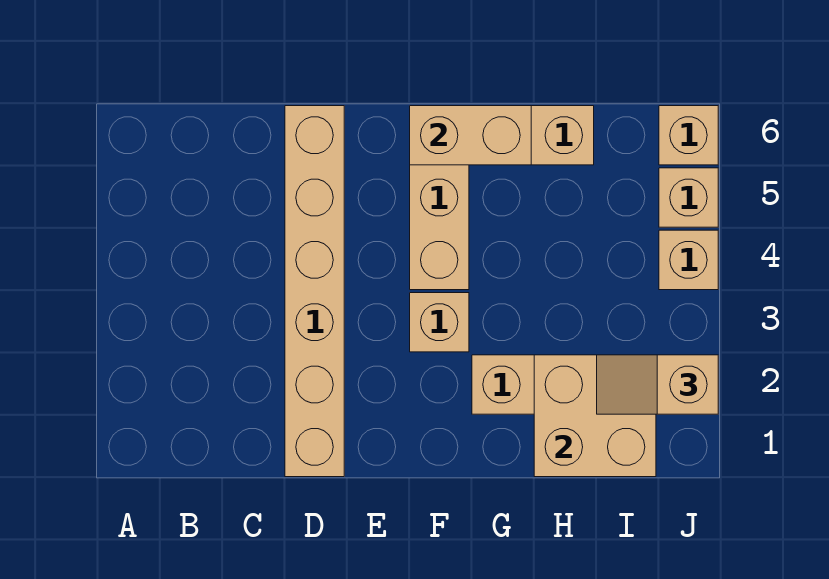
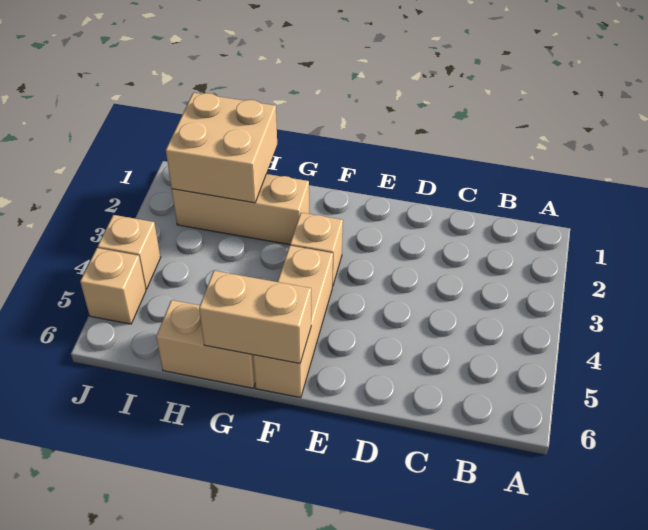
tan 1x6 brick [285,106,344,477] -> none
tan 1x2 slope [597,355,718,414] -> none
tan 1x1 brick [659,106,718,165] -> none

